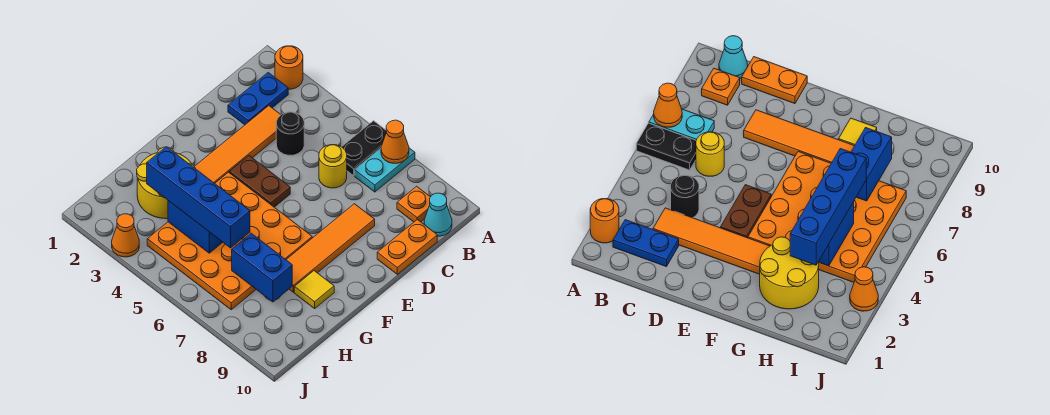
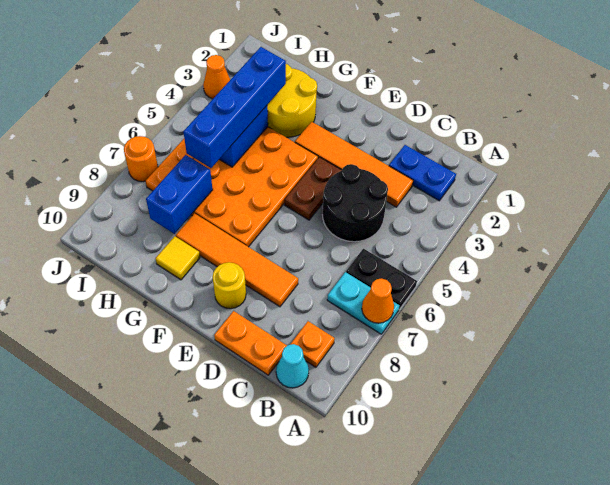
orange 1x1 round brick [275,46,303,89] -> orange 1x1 round brick moved to [124,136,158,182]
black 1x1 round brick [276,112,304,155] -> black 2x2 round brick [323,164,388,242]
yellow 1x1 round brick [319,145,347,188] -> yellow 1x1 round brick moved to [213,262,246,309]

